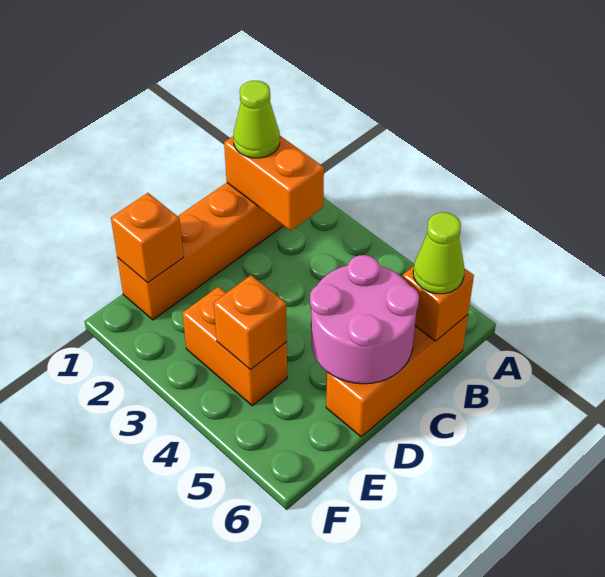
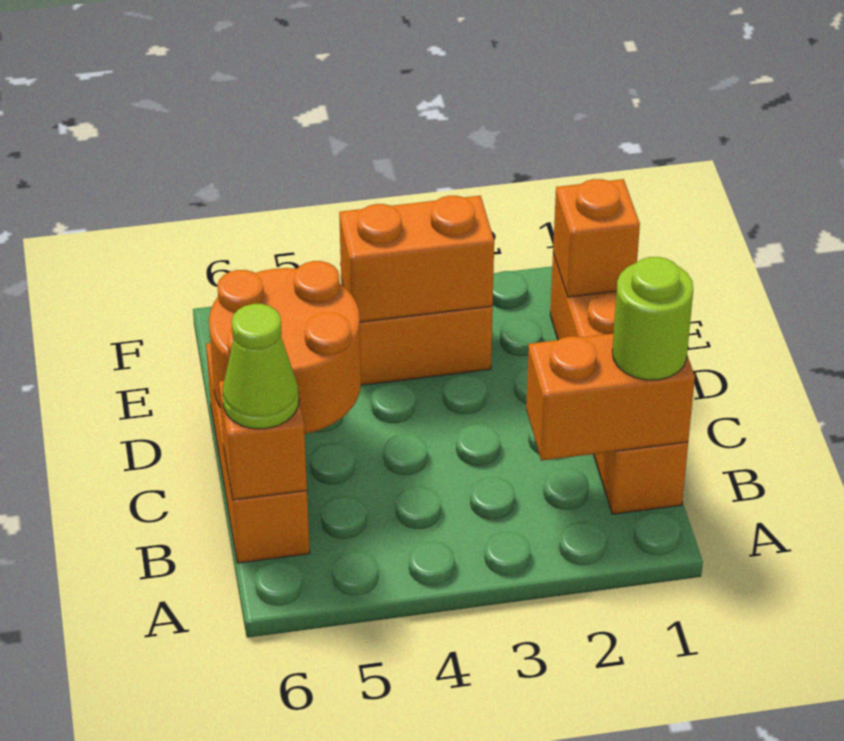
lime 1x1 cone [233,81,280,158] -> lime 1x1 round brick [612,257,693,380]
pink 2x2 round brick [310,255,419,384] -> orange 2x2 round brick [209,261,361,434]
orange 1x1 brick [214,275,287,370] -> orange 1x2 brick [339,196,494,322]

